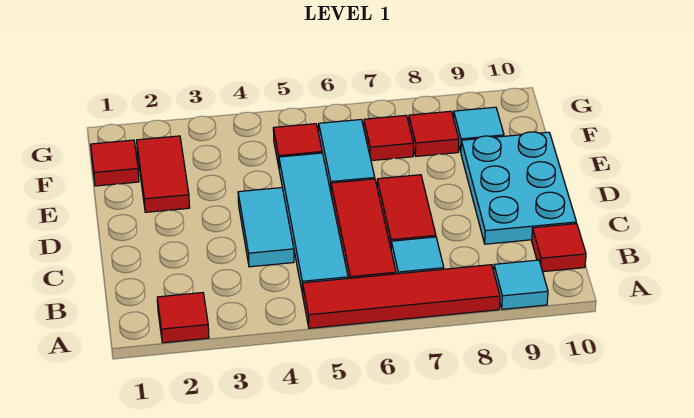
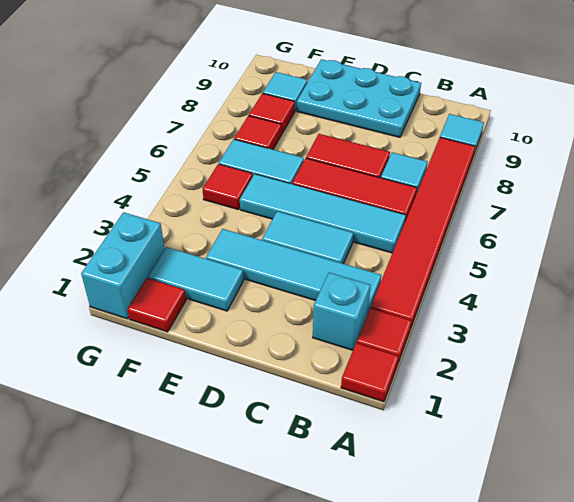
red 1x4 tile [302,265,500,328] -> red 1x6 tile [371,137,475,329]
none -> cyan 1x1 brick [313,273,371,350]
none -> cyan 1x4 tile [206,229,381,314]
red 1x1 tile [532,224,586,272] -> red 1x1 tile moved to [341,343,399,402]
red 1x2 tile [137,136,190,212] -> cyan 1x2 tile [148,247,244,311]
none -> cyan 1x2 brick [81,212,165,319]

